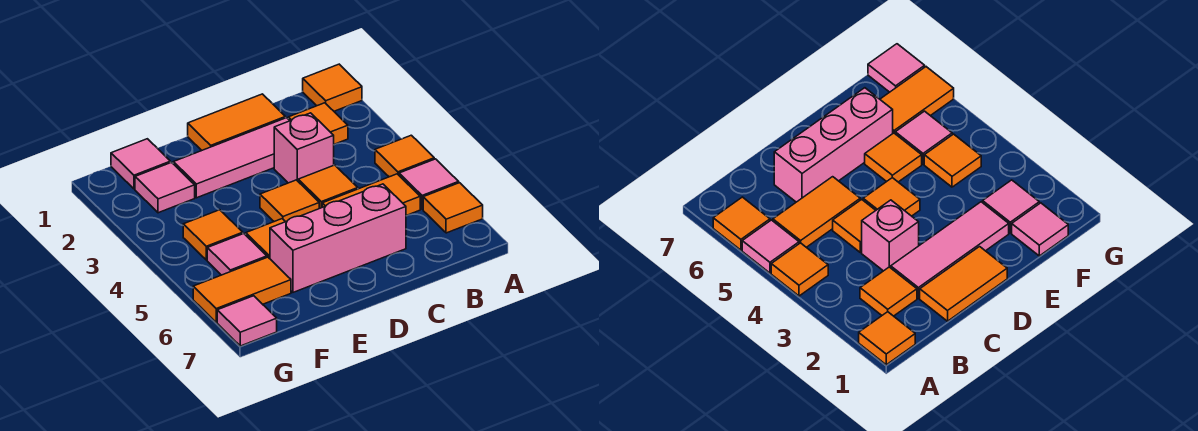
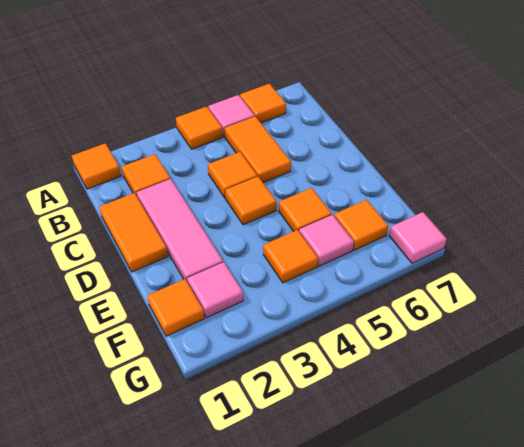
pink 1x1 brick [274,113,334,183] -> none
pink 1x3 brick [270,184,406,292] -> none
pink 1x1 tile [111,139,170,189] -> orange 1x1 tile [147,279,204,336]
orange 1x2 tile [193,257,291,322] -> orange 1x1 tile [334,200,388,250]

